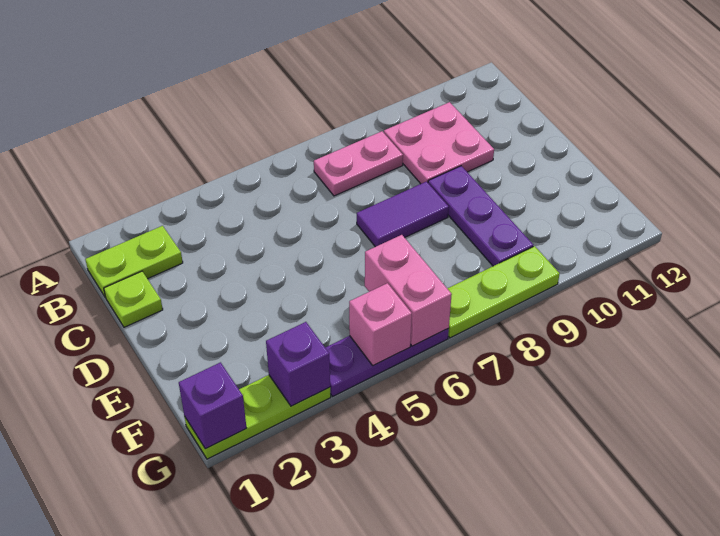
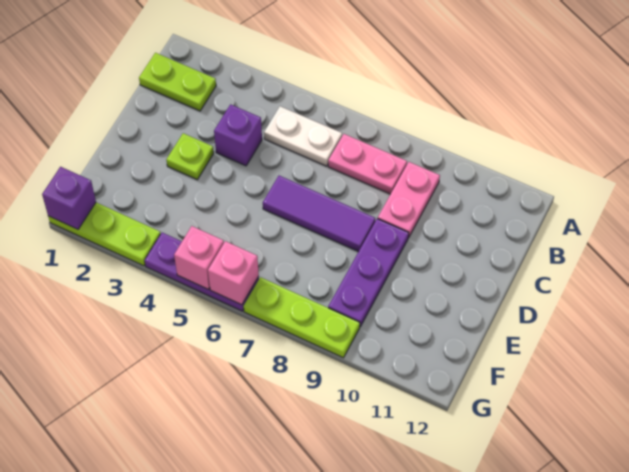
none -> white 1x2 plate [264,106,342,166]
pink 2x2 plate [384,102,494,184] -> pink 1x2 plate [378,162,440,238]
lime 1x1 plate [104,271,163,327] -> lime 1x1 plate moved to [166,133,214,180]
purple 1x2 tile [357,182,449,247] -> purple 1x3 tile [263,176,375,252]
pink 1x2 brick [365,235,452,346] -> pink 1x1 brick [208,241,259,305]
purple 1x1 brick [266,322,330,406] -> purple 1x1 brick moved to [214,104,262,166]

